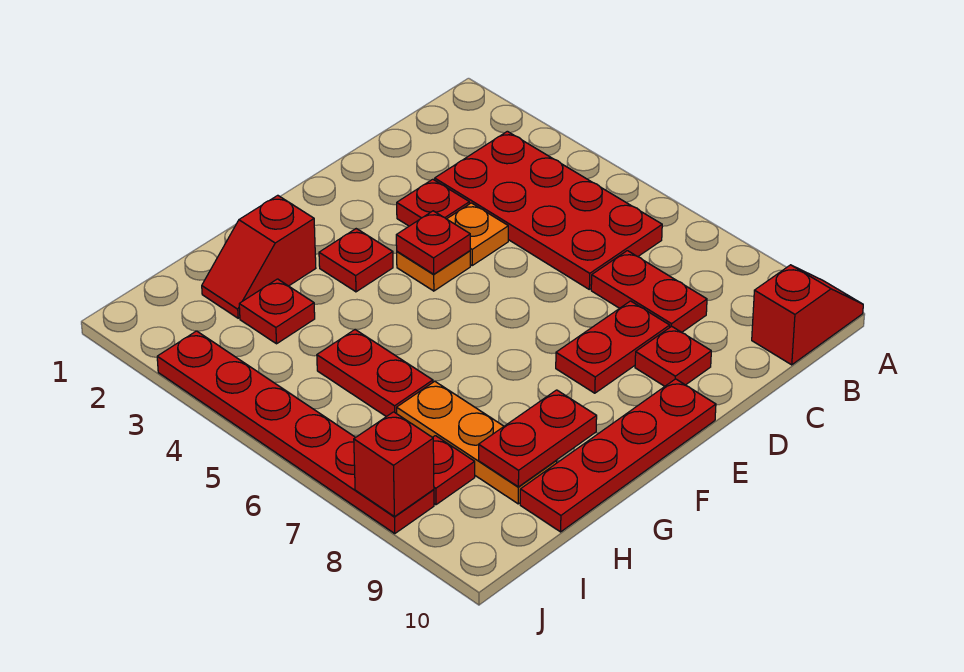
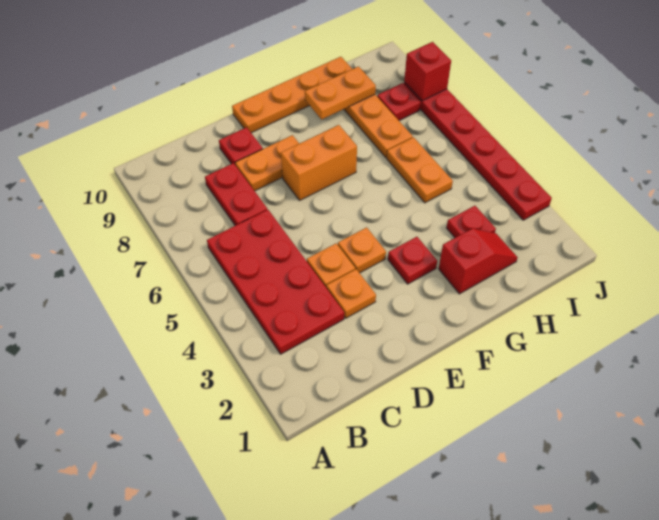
red 1x2 slope [752,265,863,365] -> none
red 1x1 plate [397,179,469,226] -> orange 1x1 plate [326,269,376,318]
red 1x2 plate [556,301,670,393] -> orange 1x2 plate [235,135,299,191]
red 1x1 plate [396,211,470,274] -> none
none -> orange 1x2 brick [281,125,357,200]
red 1x4 plate [520,379,716,532] -> orange 1x4 plate [232,57,352,133]
red 1x2 plate [479,390,597,487] -> orange 1x2 plate [305,67,376,120]
red 1x2 plate [317,330,433,417] -> orange 1x2 plate [387,137,453,203]

